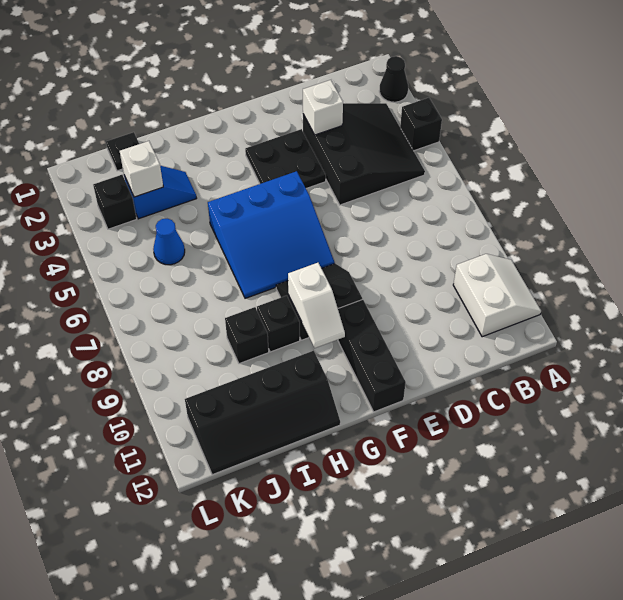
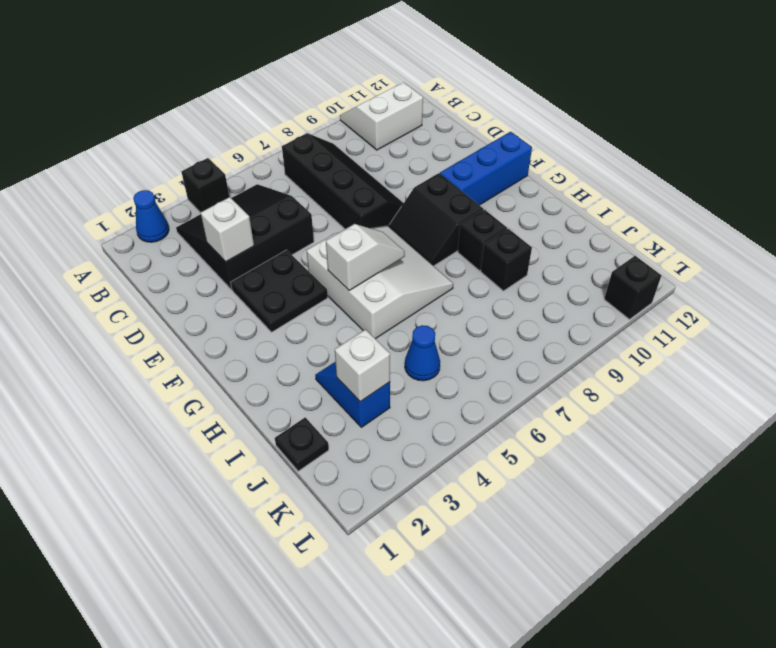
black 1x1 cone [379,56,408,102] -> blue 1x1 cone [133,190,169,242]
blue 3x3 slope [208,171,335,298] -> white 3x3 slope [306,226,453,339]
black 1x3 brick [338,299,406,412] -> blue 1x3 brick [440,132,532,205]
white 1x2 slope [288,263,345,348] -> white 1x2 slope moved to [326,224,405,290]
black 2x4 slope [185,351,340,475] -> black 2x4 slope moved to [282,133,404,229]
black 1x1 brick [93,175,137,229] -> black 1x1 brick moved to [604,256,661,319]

